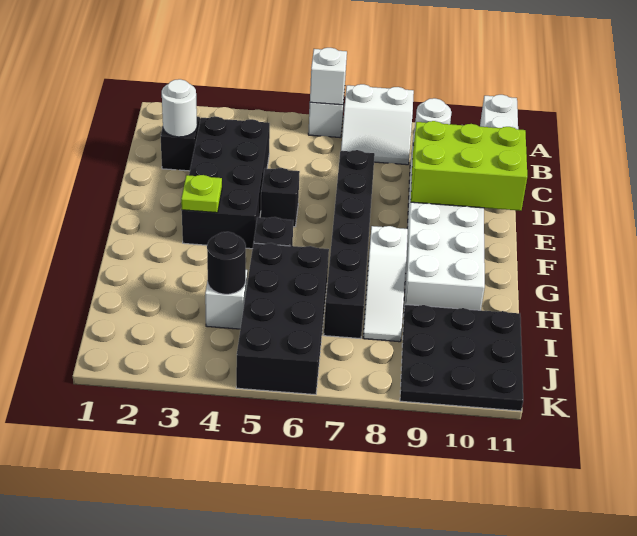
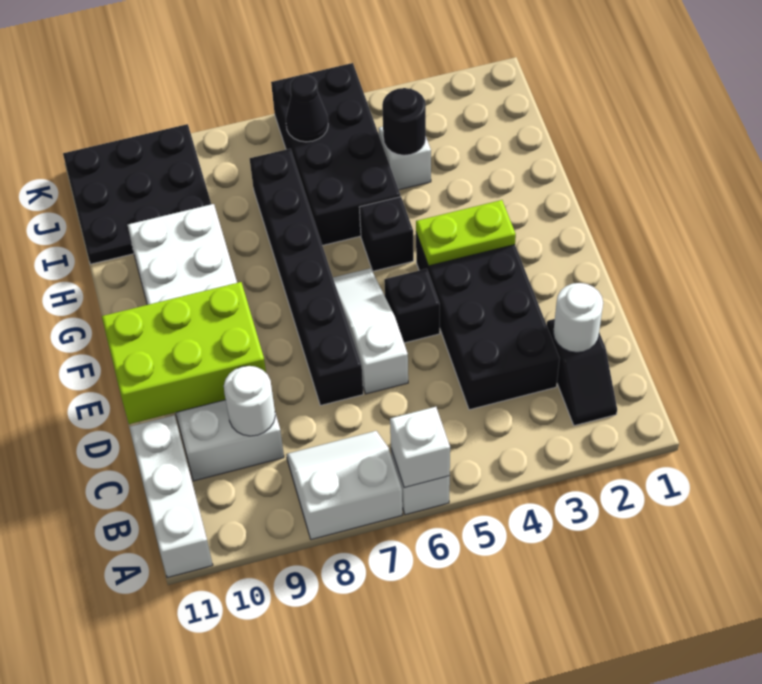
lime 1x1 plate [181,175,222,213] -> lime 1x2 plate [416,200,516,266]
white 1x3 slope [363,226,408,342] -> white 1x3 slope moved to [333,268,408,394]
none -> black 1x1 cone [286,75,328,142]

